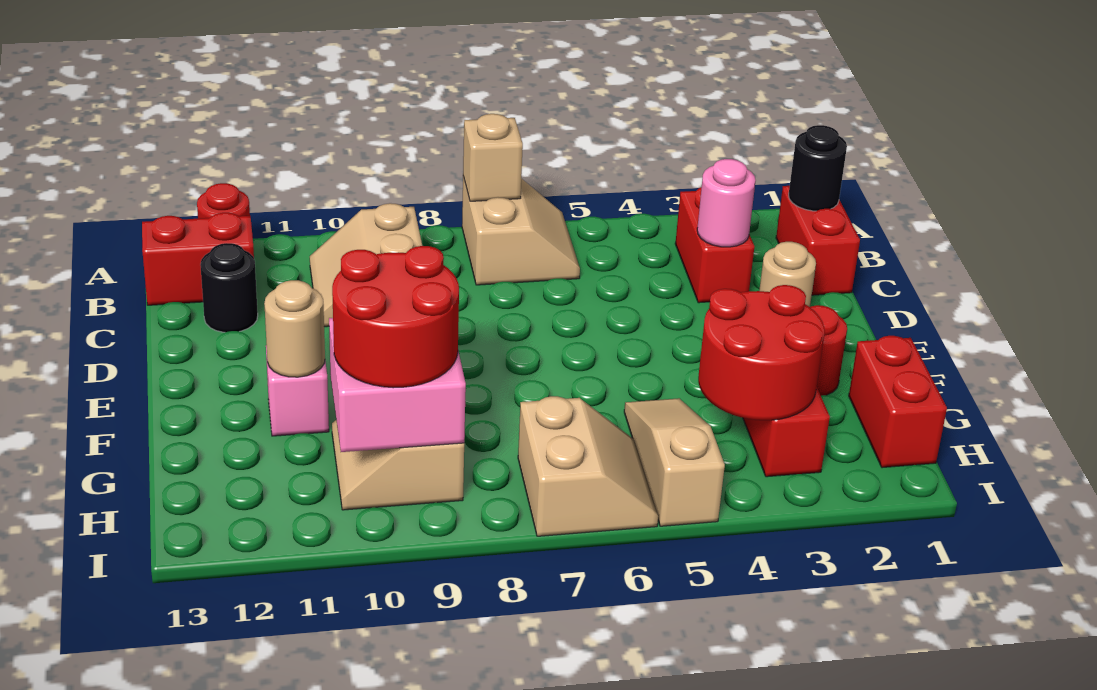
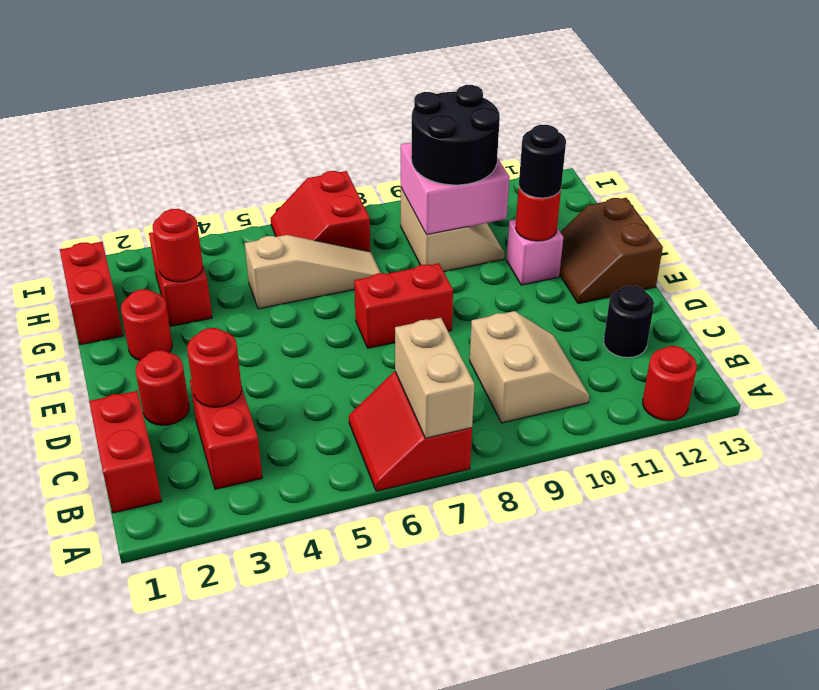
tan 2x2 slope [462,176,580,285] -> red 2x2 slope [349,371,472,491]
tan 1x1 brick [463,114,523,201] -> tan 1x2 brick [395,318,475,438]
black 1x1 round brick [789,125,847,211] -> black 1x1 round brick moved to [519,125,566,198]
red 1x2 brick [142,213,254,305] -> red 1x2 brick moved to [354,263,453,348]
pink 1x1 round brick [697,159,756,247] -> red 1x1 round brick [187,328,242,407]
tan 1x1 round brick [759,242,816,307] -> red 1x1 round brick [136,350,189,425]
none -> brown 2x2 slope [559,198,663,304]
tan 1x1 round brick [264,280,325,377] -> red 1x1 round brick [515,188,561,241]
red 2x2 round brick [698,285,825,420] -> red 1x1 round brick [153,209,203,282]
tan 1x3 slope [624,398,725,526] -> tan 1x3 slope turned to [245,235,381,309]
red 2x2 round brick [332,246,459,388] -> black 2x2 round brick [411,85,500,185]
tan 2x2 slope [518,396,658,536] -> red 2x2 slope [271,171,370,252]

